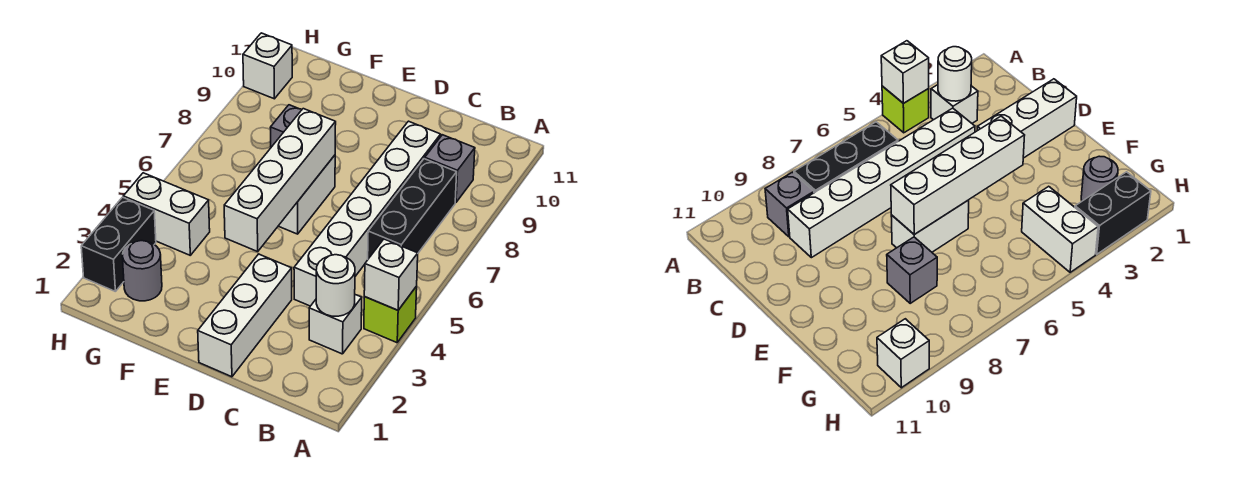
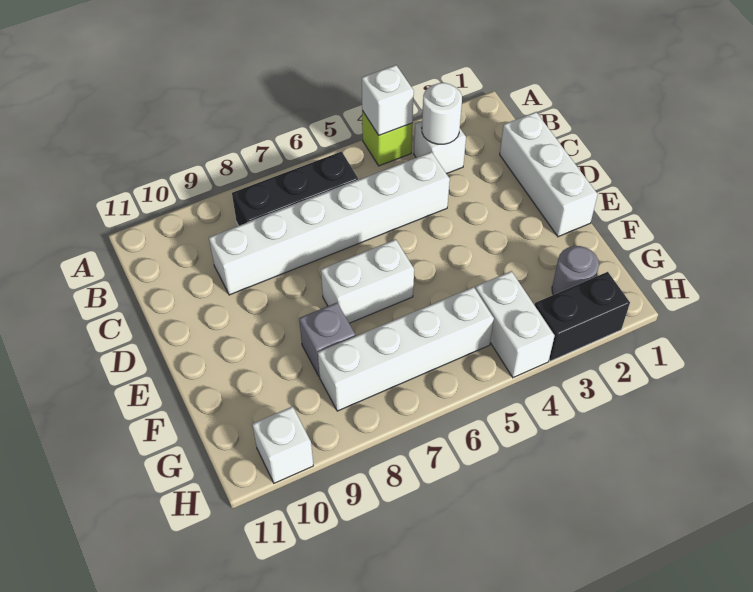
grey 1x1 brick [425,135,475,202] -> none
white 1x3 brick [198,254,292,377] -> white 1x3 brick turned to [500,112,598,237]
white 1x4 brick [224,109,336,252] -> white 1x4 brick moved to [318,287,494,411]

